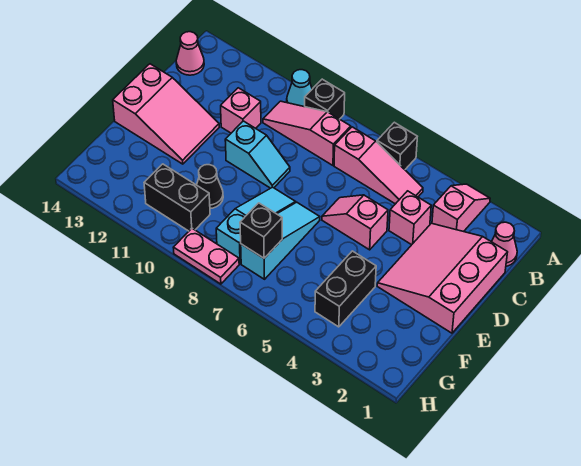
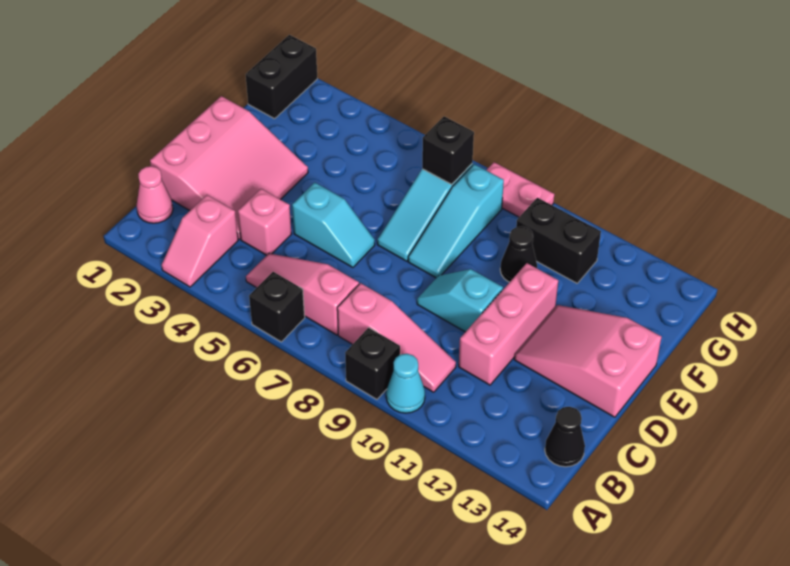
pink 1x1 cone [176,32,204,75] -> black 1x1 cone [545,407,585,467]
pink 1x1 brick [221,88,261,133] -> pink 1x3 brick [459,263,558,385]
pink 1x2 slope [322,195,388,250] -> cyan 1x2 slope [292,182,375,267]
black 1x2 brick [315,251,376,327] -> black 1x2 brick moved to [246,35,317,119]

